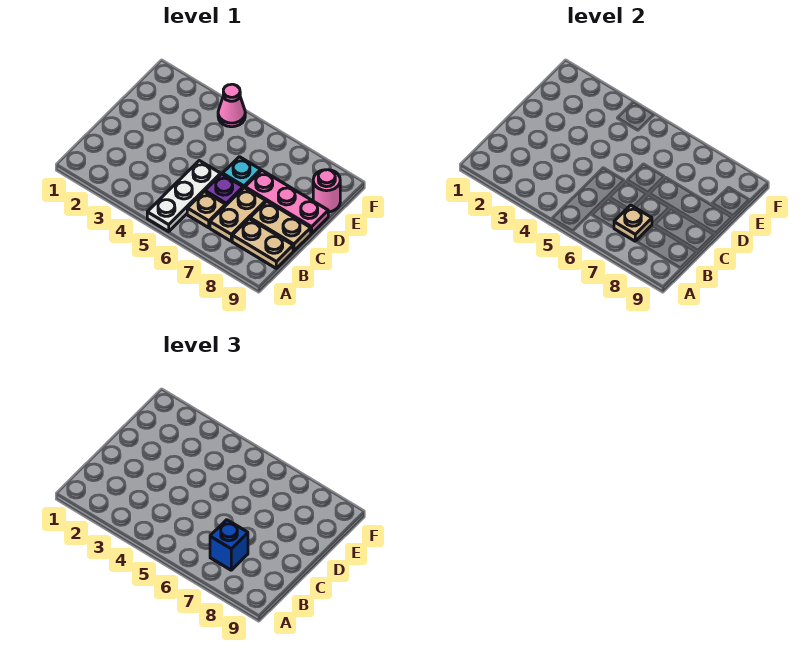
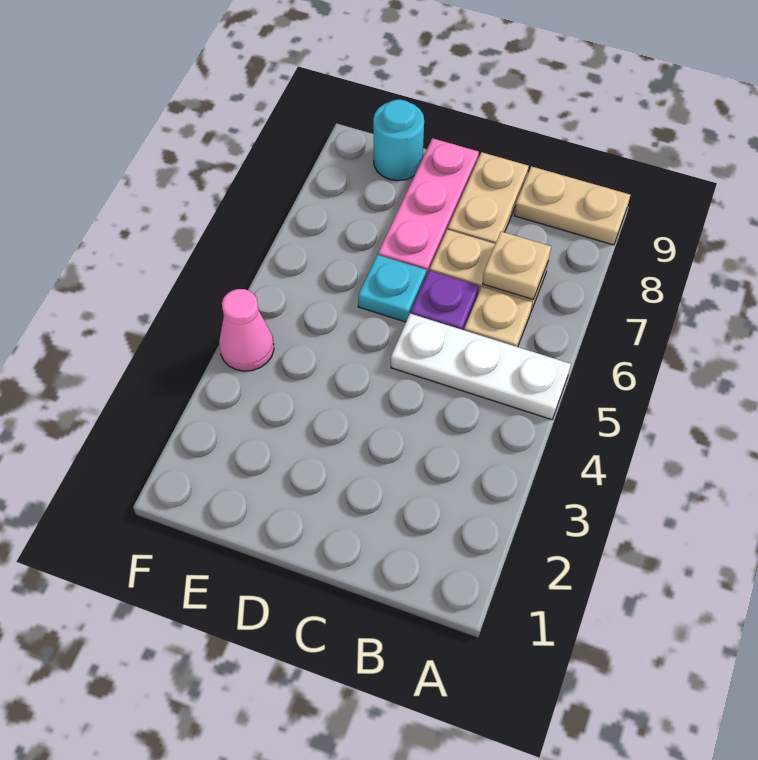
blue 1x1 brick [210,520,248,570] -> none
tan 1x2 plate [232,219,293,268] -> tan 1x2 plate turned to [514,166,630,245]
pink 1x1 round brick [313,170,340,212] -> cyan 1x1 round brick [373,100,424,181]

